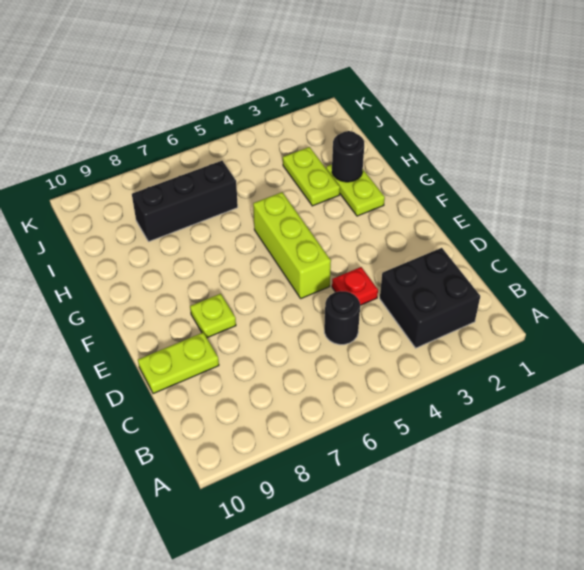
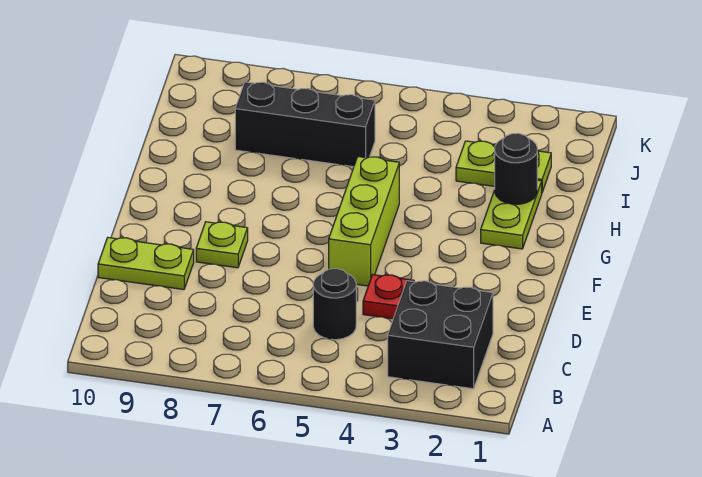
lime 1x2 plate [283,147,340,206] -> lime 1x2 plate turned to [456,141,551,192]

